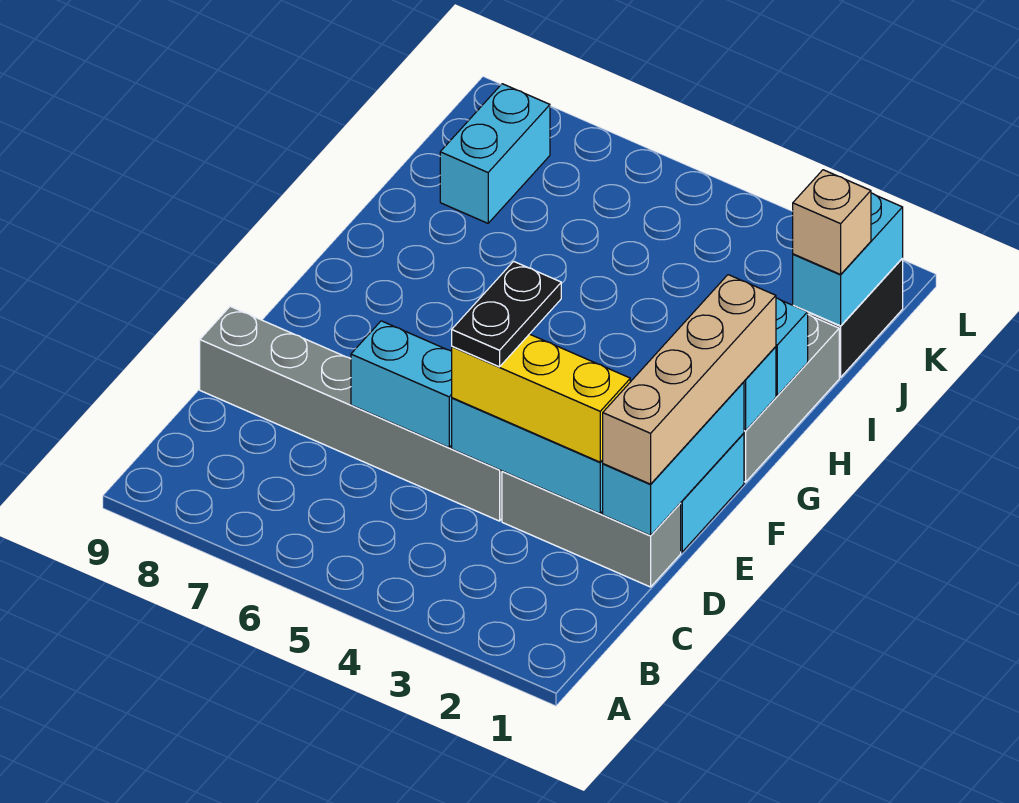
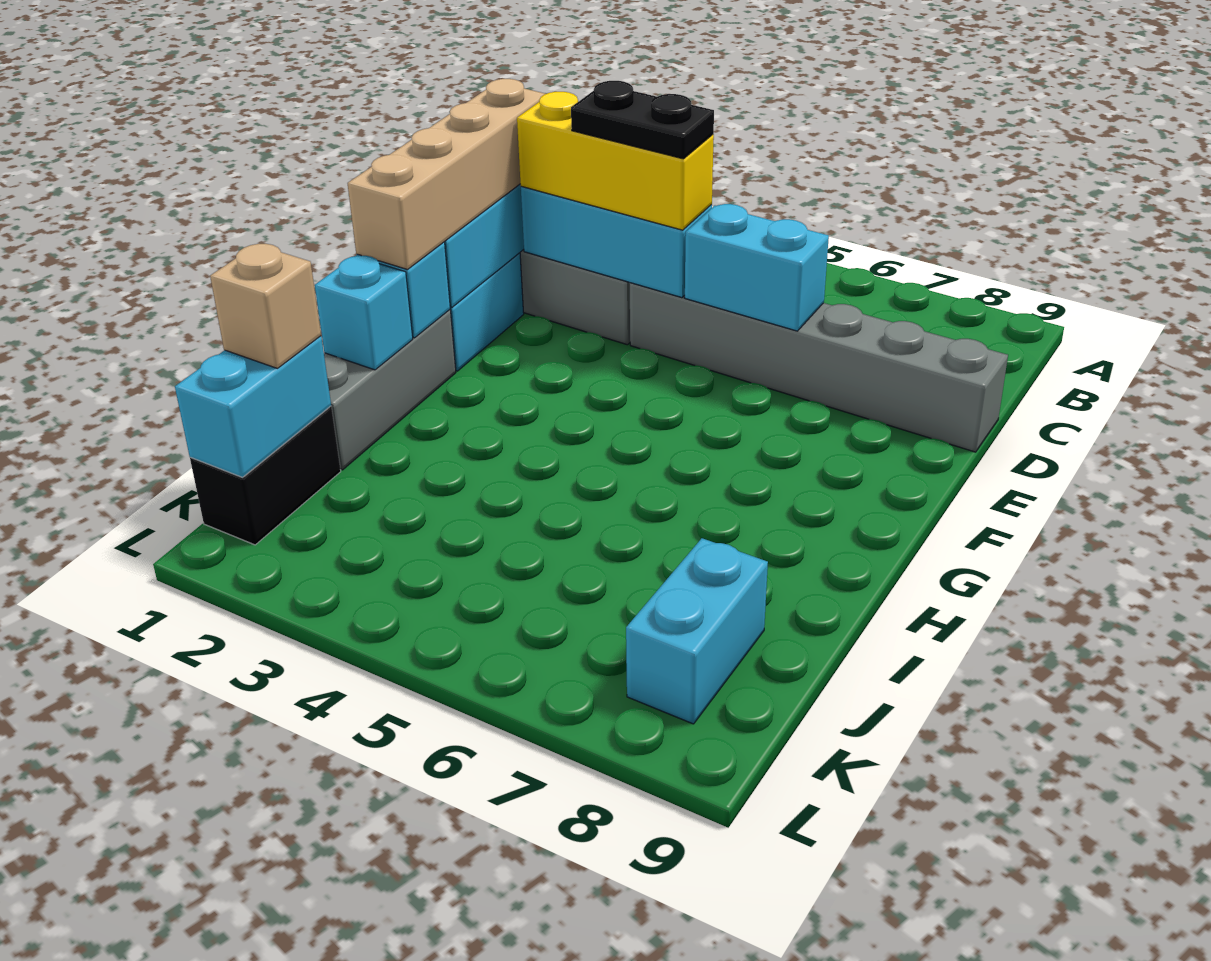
black 1x2 plate [452,261,561,367] -> black 1x2 plate turned to [571,81,714,159]

